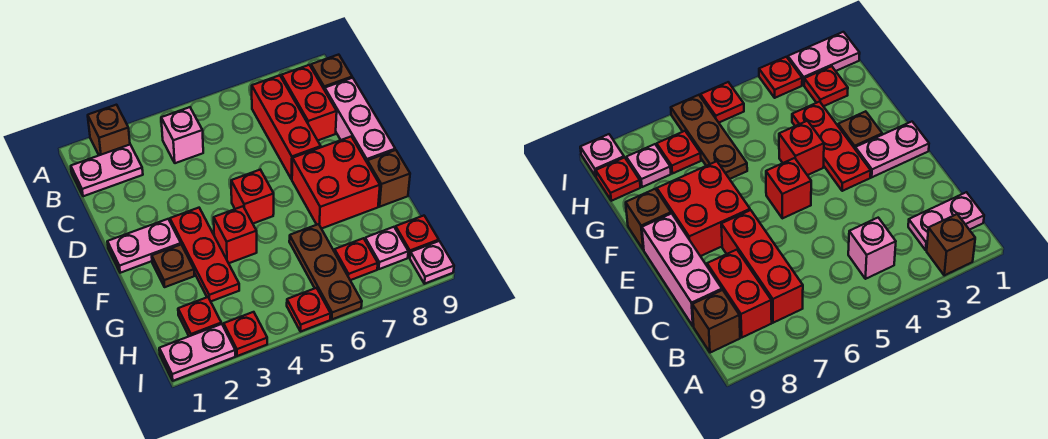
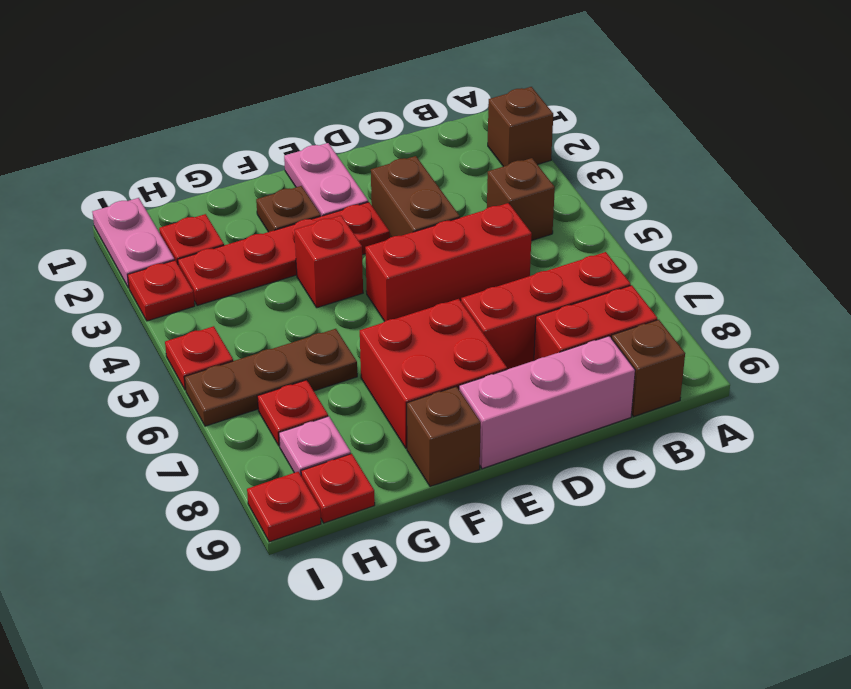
pink 1x2 plate [71,145,143,196] -> none
pink 1x1 brick [161,107,203,163] -> brown 1x1 brick [487,158,555,241]
none -> brown 1x2 brick [371,156,460,237]
red 1x3 plate [170,208,239,301] -> red 1x4 plate [178,202,390,306]
red 1x1 brick [231,170,274,224] -> red 1x3 brick [365,203,532,321]
pink 1x1 plate [410,241,454,284] -> red 1x1 plate [247,472,321,542]

